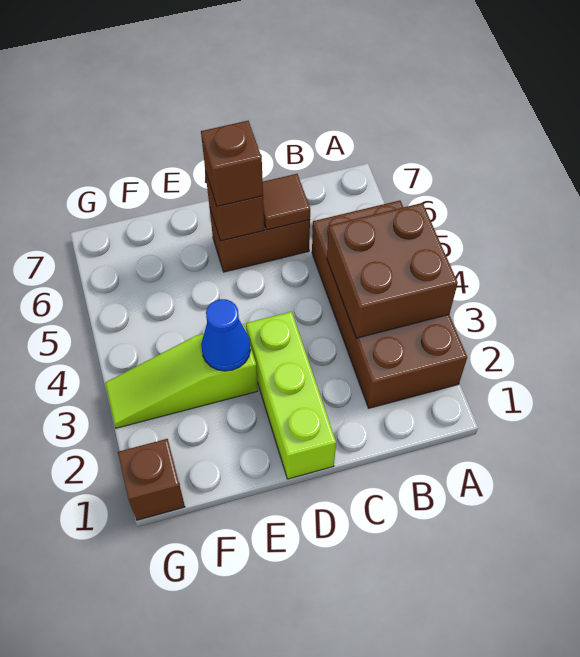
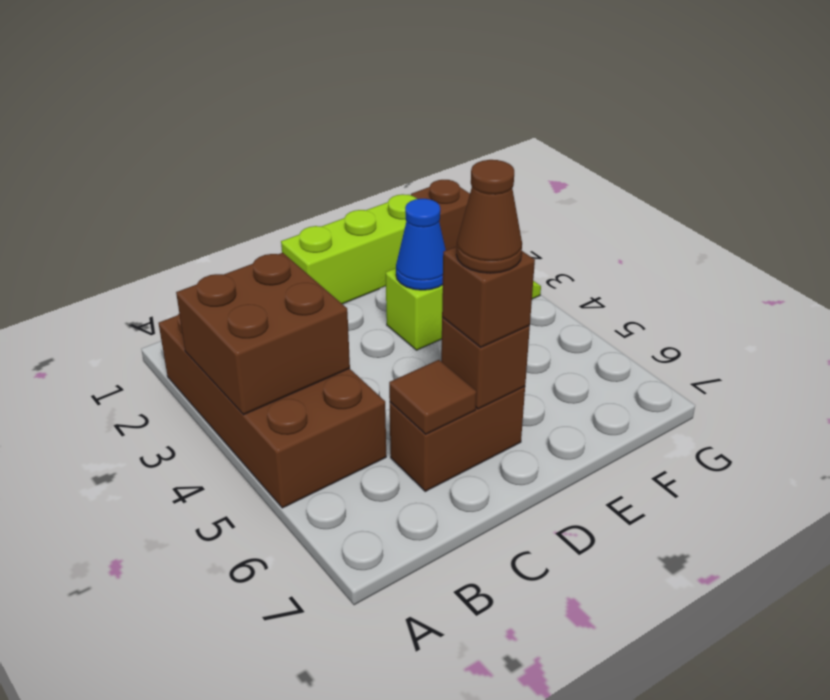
lime 1x3 brick [246,312,336,479] -> lime 1x3 brick turned to [281,194,417,304]
none -> brown 1x1 cone [456,160,522,273]

